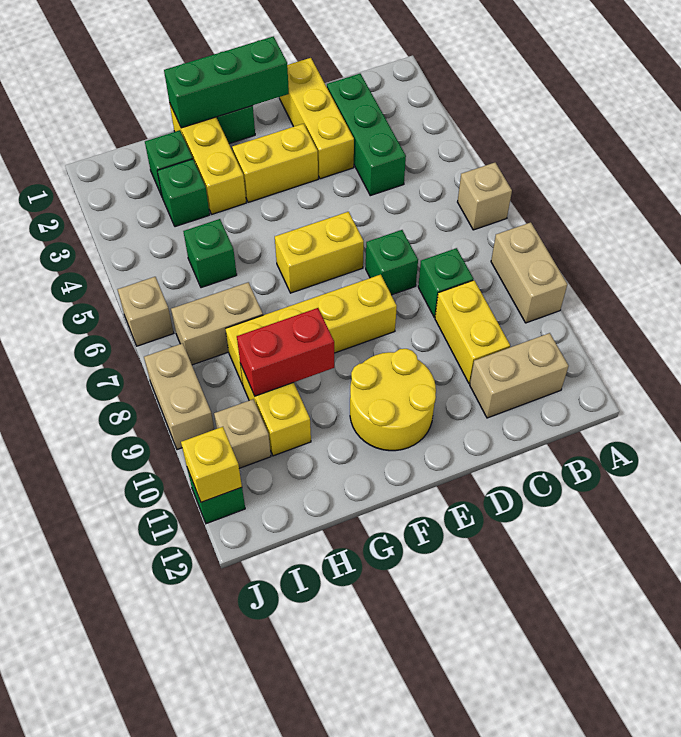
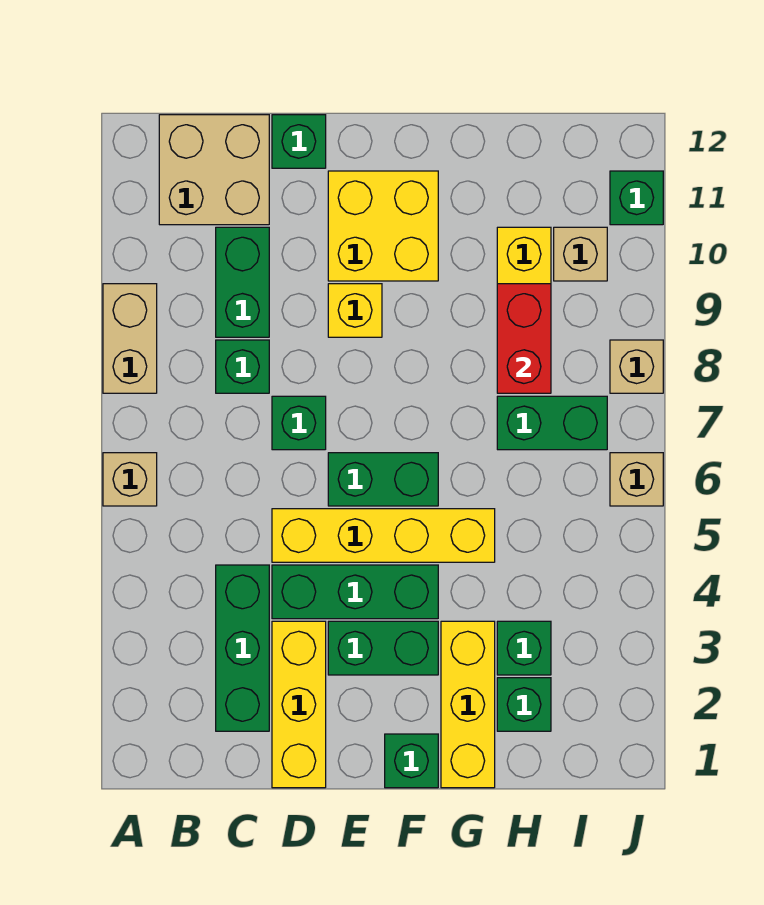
tan 1x2 brick [470,333,569,418] -> tan 2x2 brick [159,115,269,225]
yellow 1x2 brick [435,280,510,383] -> green 1x2 brick [216,227,269,337]
green 1x3 brick [164,36,289,128] -> green 1x3 brick moved to [272,565,438,619]
yellow 1x2 brick [232,124,318,202] -> green 1x2 brick [328,621,438,675]
yellow 1x2 brick [275,212,364,293] -> green 1x2 brick [328,453,438,506]
yellow 1x4 brick [226,275,397,385] -> yellow 1x4 brick moved to [272,509,495,562]
yellow 2x2 round brick [350,349,436,451] -> yellow 2x2 brick [328,171,438,281]
red 1x2 brick [237,308,334,396] -> red 1x2 brick turned to [497,284,551,393]
green 1x1 brick [183,219,237,288] -> green 1x1 brick moved to [272,115,326,168]
tan 1x2 brick [171,282,263,365] -> green 1x2 brick [497,396,607,450]
tan 1x2 brick [144,343,214,450] -> tan 1x1 brick [610,340,663,393]
yellow 1x1 brick [181,427,242,502] -> yellow 1x1 brick moved to [328,284,382,337]

